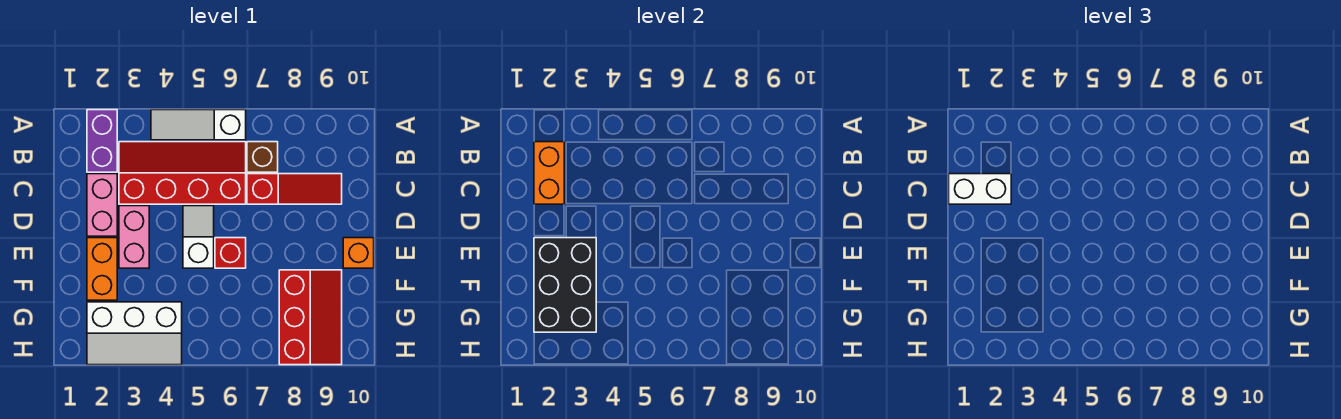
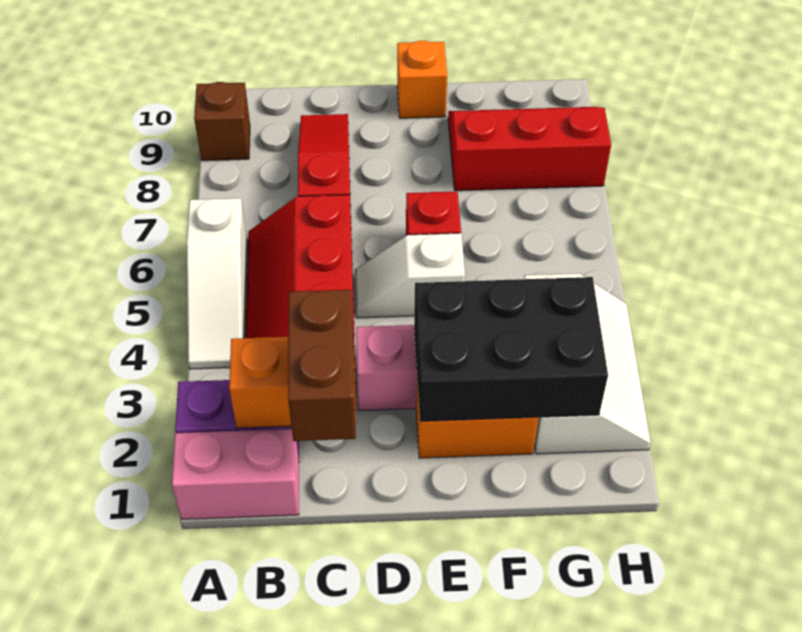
brown 1x1 brick [247,142,278,172] -> brown 1x1 brick moved to [194,82,250,161]
white 1x2 brick [949,174,1011,204] -> brown 1x2 brick [288,290,356,441]
pink 1x2 brick [87,174,117,236] -> pink 1x2 brick moved to [172,429,299,519]

